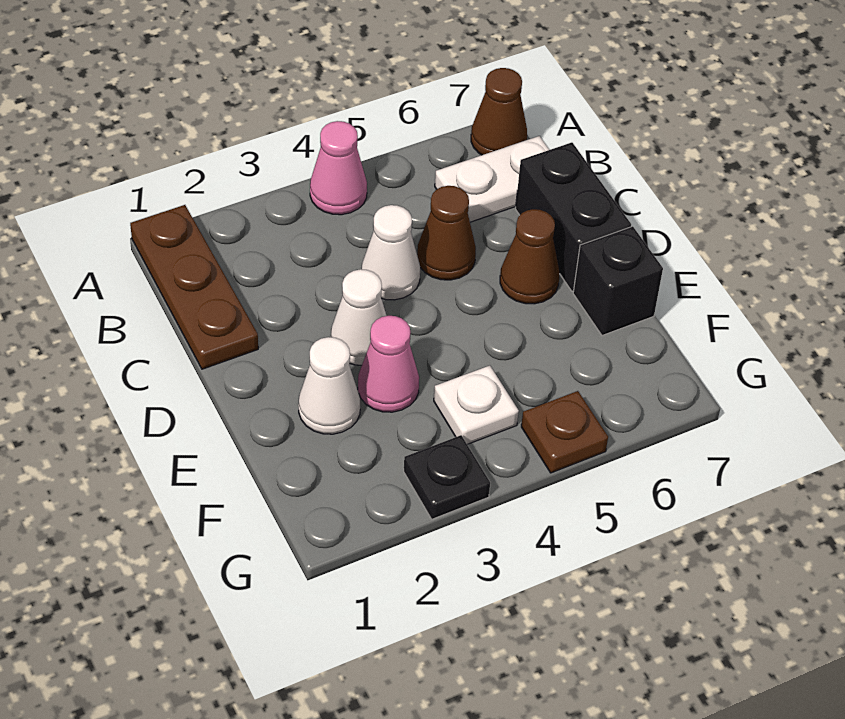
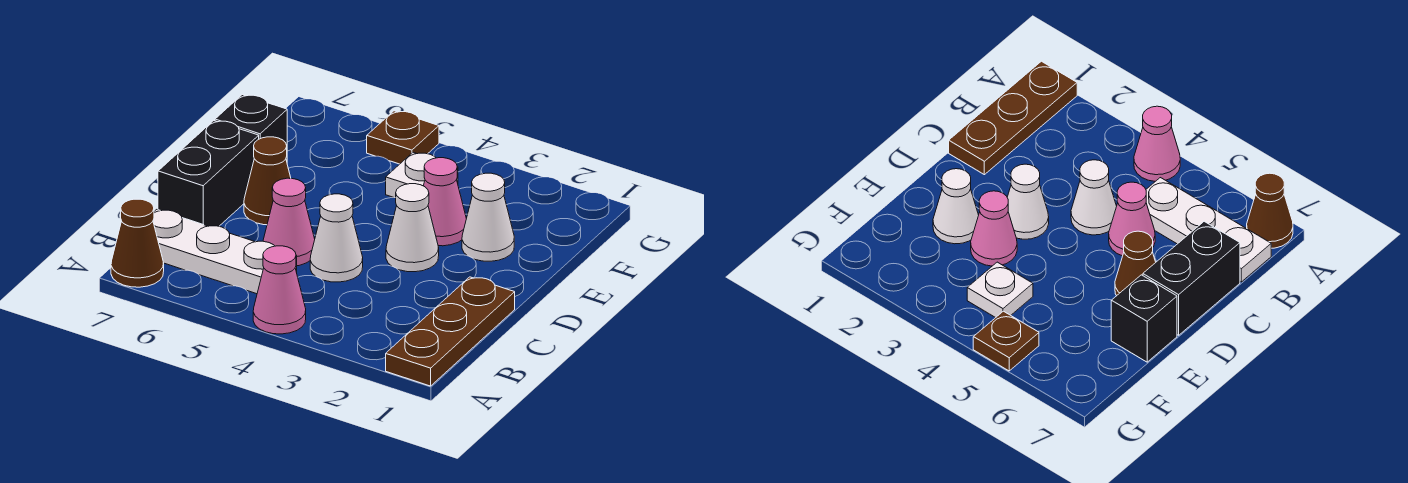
white 1x2 plate [435,136,549,222] -> white 1x3 plate [153,210,297,294]
brown 1x1 cone [417,186,476,280] -> pink 1x1 cone [263,178,315,266]
black 1x1 plate [404,435,490,519] -> none

